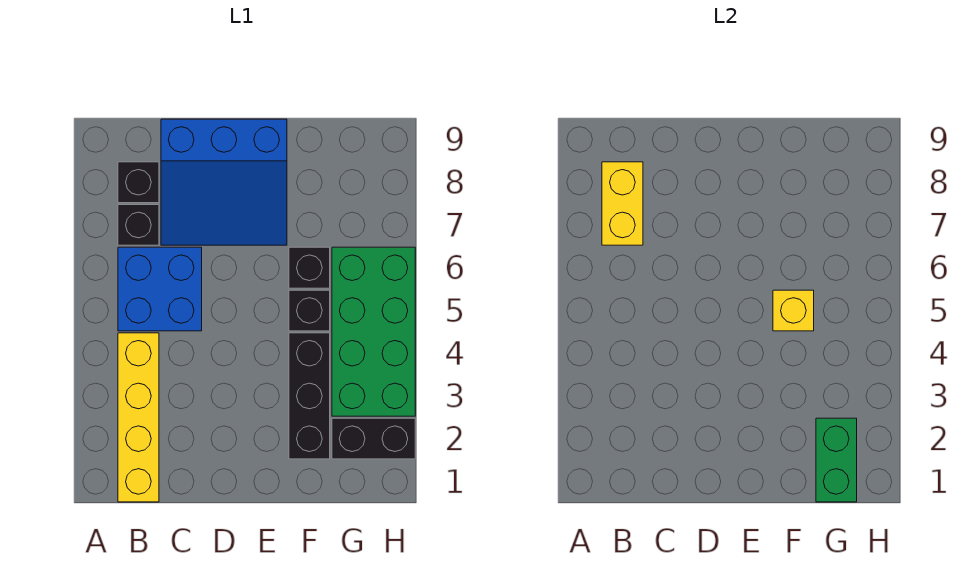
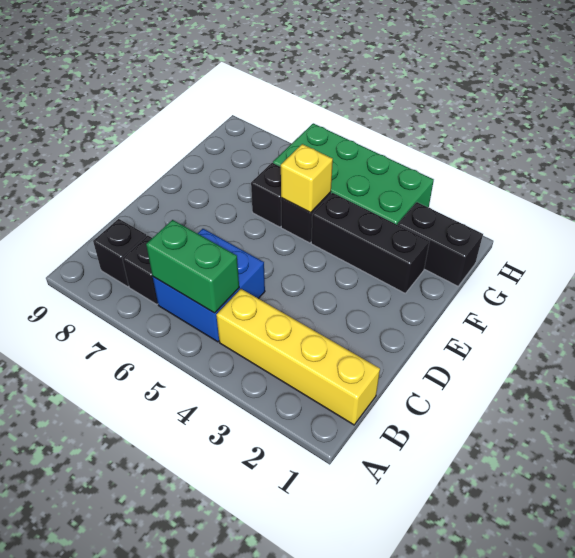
yellow 1x2 brick [602,162,643,245] -> none
blue 3x3 slope [161,119,287,245] -> none
green 1x2 brick [816,418,857,502] -> green 1x2 brick moved to [146,220,239,313]
black 1x2 brick [332,418,415,459] -> black 1x2 brick turned to [398,202,483,286]

